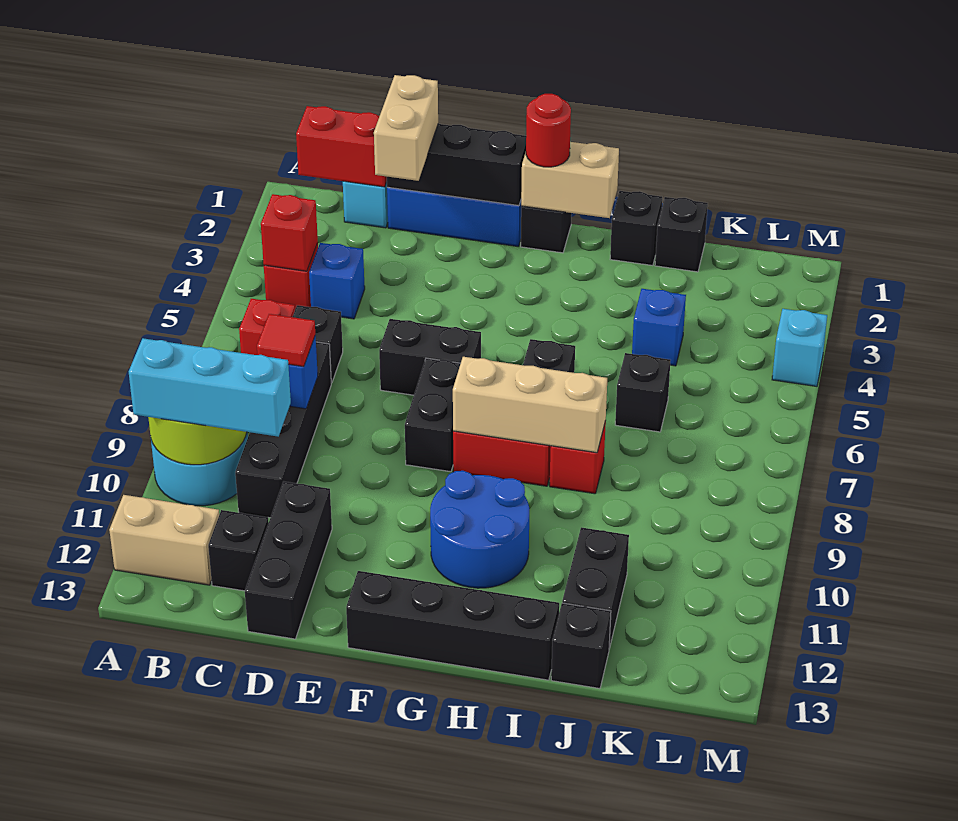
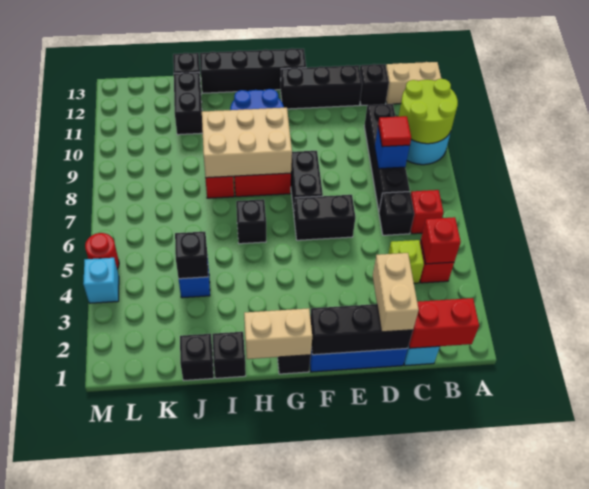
cyan 1x3 brick [129,338,291,437] -> none
blue 1x1 brick [309,243,365,319] -> lime 1x1 brick [388,240,424,283]
black 1x3 brick [245,481,332,639] -> black 1x3 brick turned to [281,65,362,109]
red 1x1 round brick [526,94,571,167] -> red 1x1 round brick moved to [85,233,119,269]
tan 1x3 brick [453,357,607,453] -> tan 2x3 brick [202,108,292,178]
black 1x1 brick [615,353,670,432] -> black 1x1 brick moved to [175,232,208,279]

